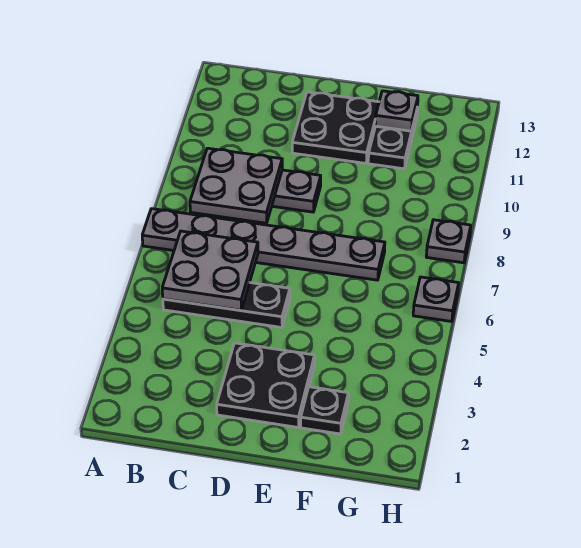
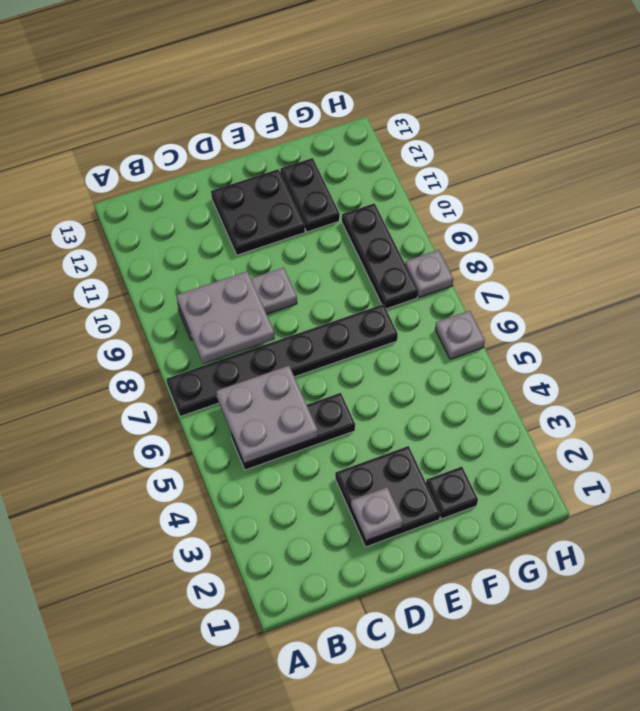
grey 1x6 plate [142,209,385,280] -> black 1x6 plate [167,304,398,416]
grey 1x1 plate [375,91,418,131] -> grey 1x1 plate moved to [351,487,403,540]
none -> black 1x3 plate [342,203,418,309]

